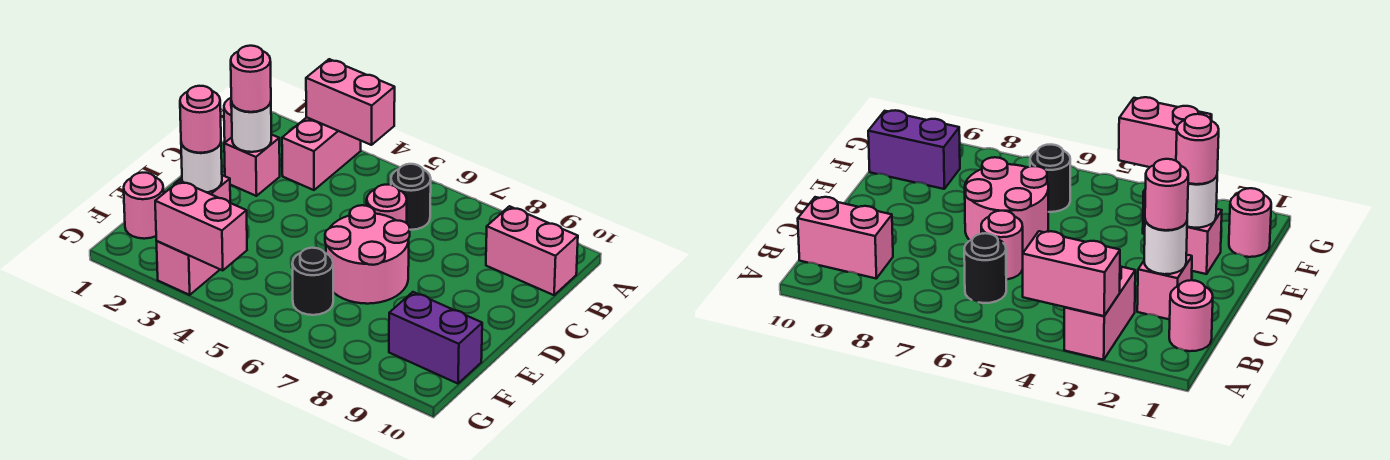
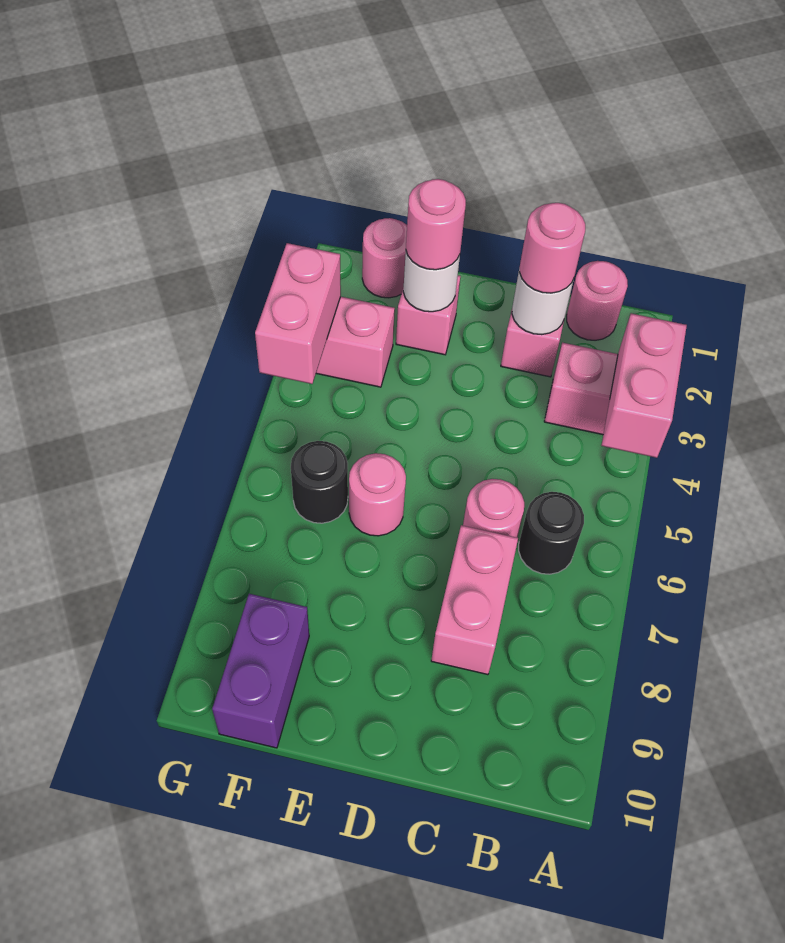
pink 1x2 brick [486,206,578,295] -> pink 1x2 brick moved to [431,525,518,675]
pink 2x2 round brick [325,205,410,304] -> pink 1x1 round brick [349,453,406,536]

